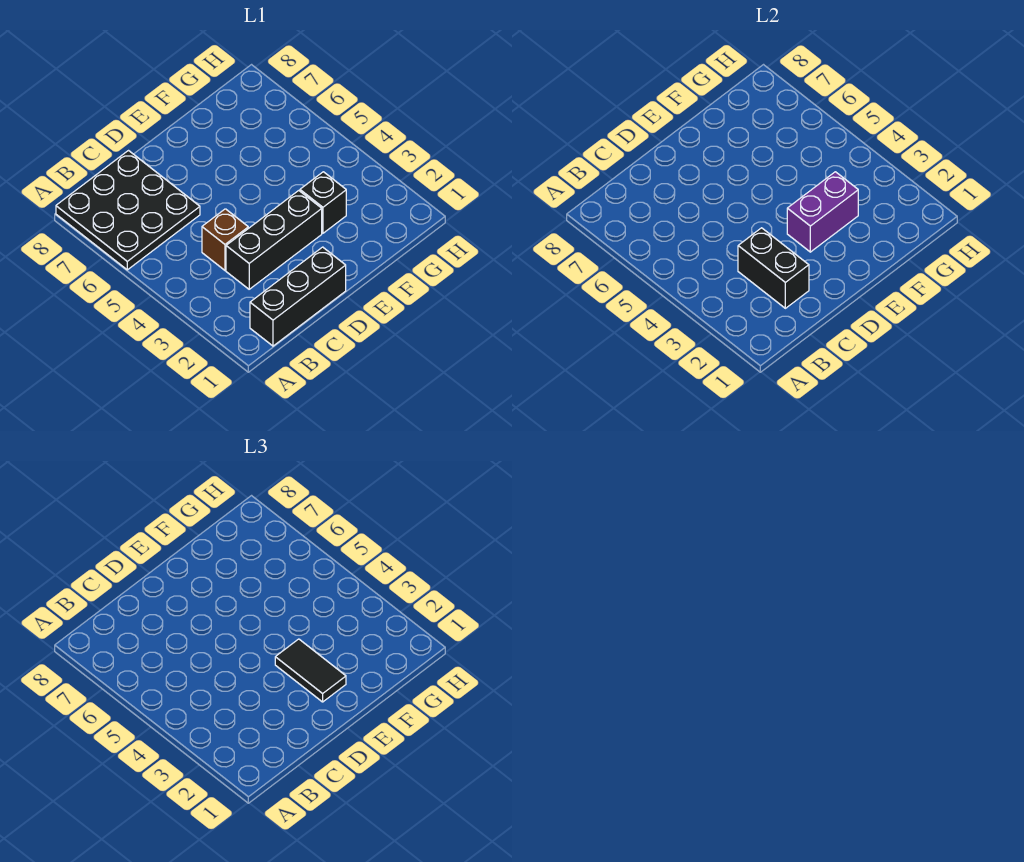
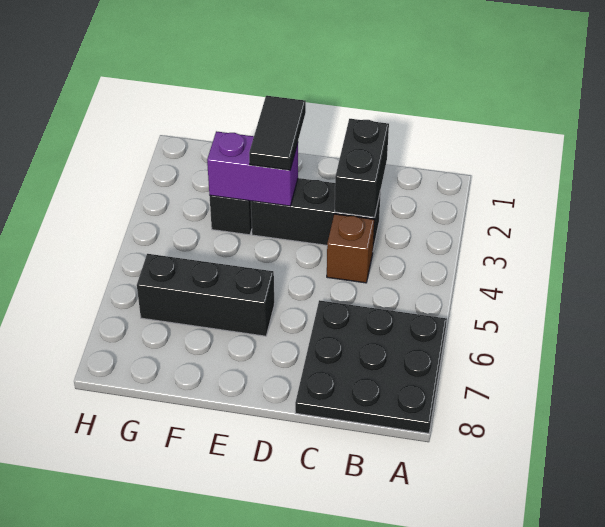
black 1x3 brick [250,247,346,346] -> black 1x3 brick moved to [137,254,274,336]

